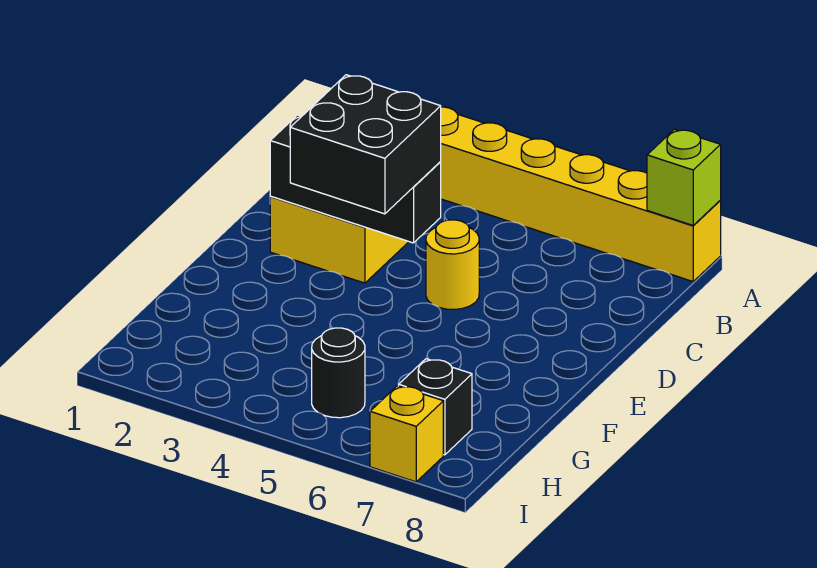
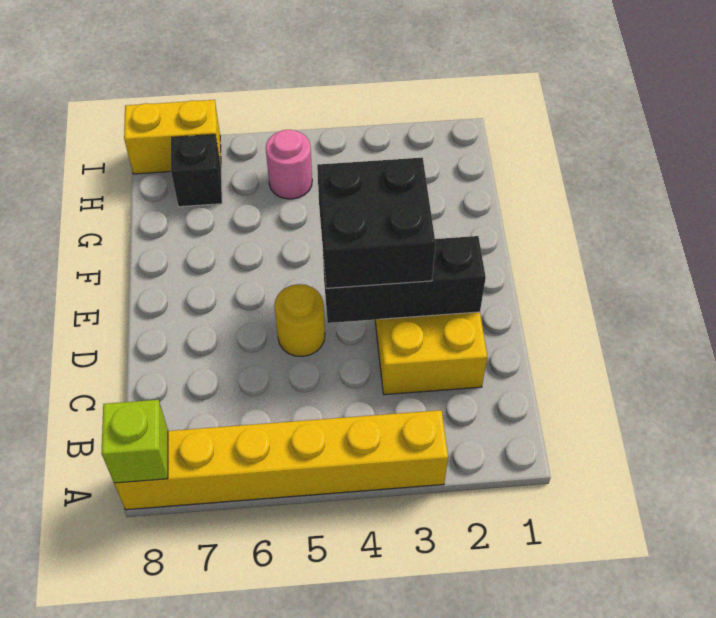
black 1x1 round brick [312,328,365,418] -> pink 1x1 round brick [266,130,312,199]
yellow 1x1 brick [370,386,443,482] -> yellow 1x2 brick [124,100,221,174]

